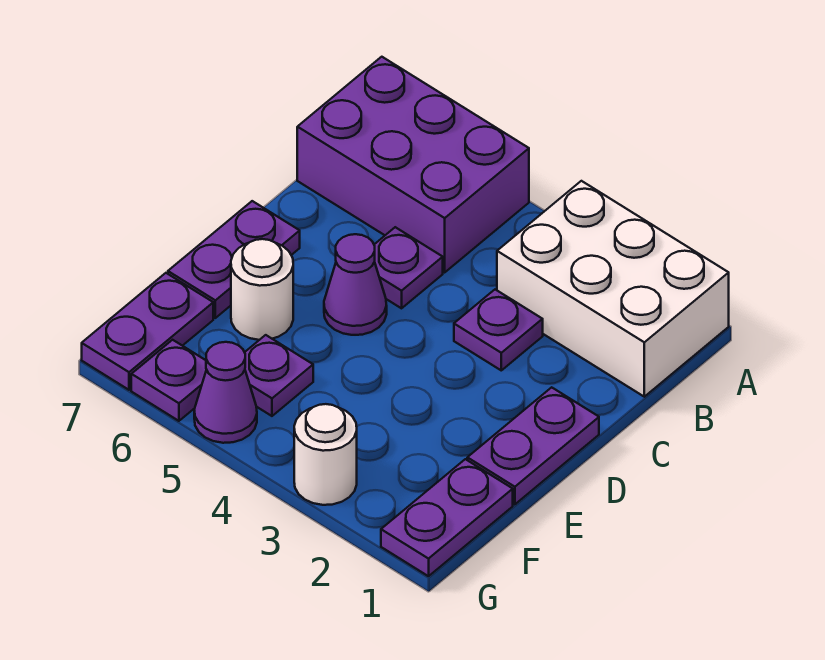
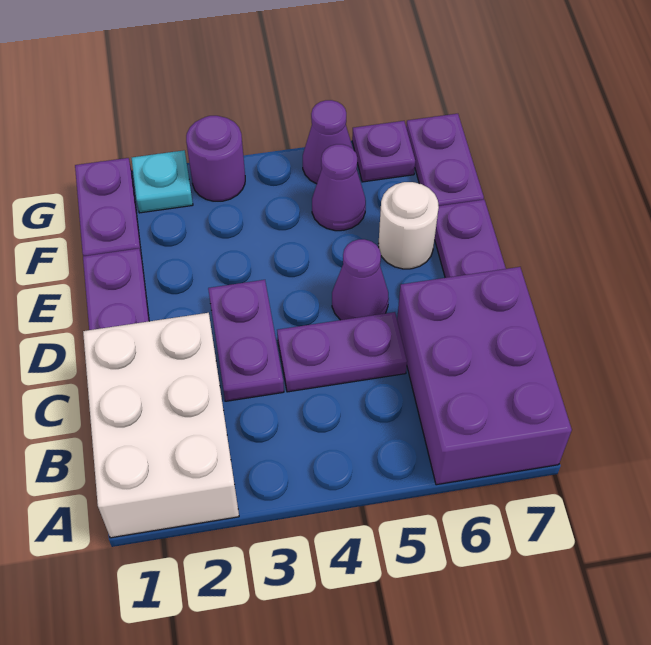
white 2x3 brick [497,181,729,397] -> white 2x3 brick turned to [83,313,239,538]
purple 2x3 brick [297,57,529,272] -> purple 2x3 brick turned to [397,267,572,485]
purple 1x1 plate [454,290,543,370] -> purple 1x2 plate [208,280,284,401]
purple 1x1 plate [374,227,443,308] -> purple 1x2 plate [277,312,407,392]
purple 1x1 plate [245,335,313,416] -> purple 1x1 cone [312,144,366,231]
none -> cyan 1x1 plate [132,150,193,213]
white 1x1 round brick [294,404,357,505] -> purple 1x1 round brick [186,116,245,201]

